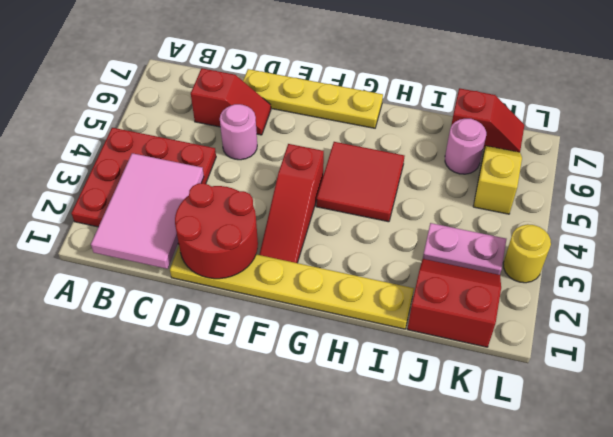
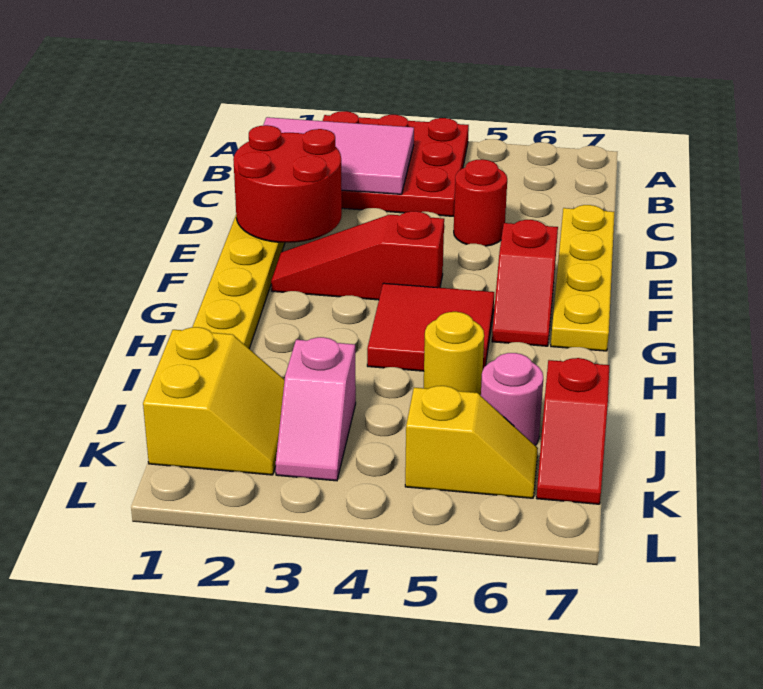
red 1x2 slope [191,68,271,135] -> red 1x2 slope moved to [492,220,558,346]
pink 1x1 round brick [220,104,257,160] -> red 1x1 round brick [454,159,507,246]
red 2x2 slope [408,259,501,347] -> yellow 2x2 slope [143,327,285,475]
pink 1x2 plate [423,223,506,275] -> pink 1x2 slope [276,337,356,481]
yellow 1x1 round brick [503,224,551,283] -> yellow 1x1 round brick moved to [424,312,484,396]

